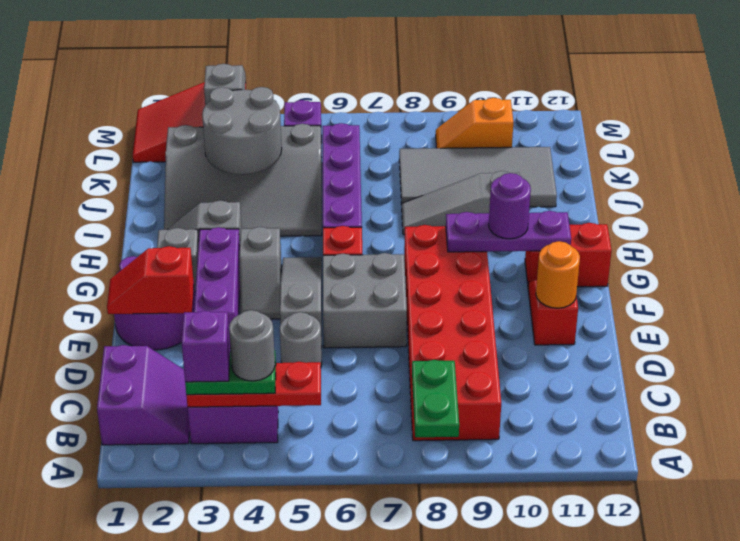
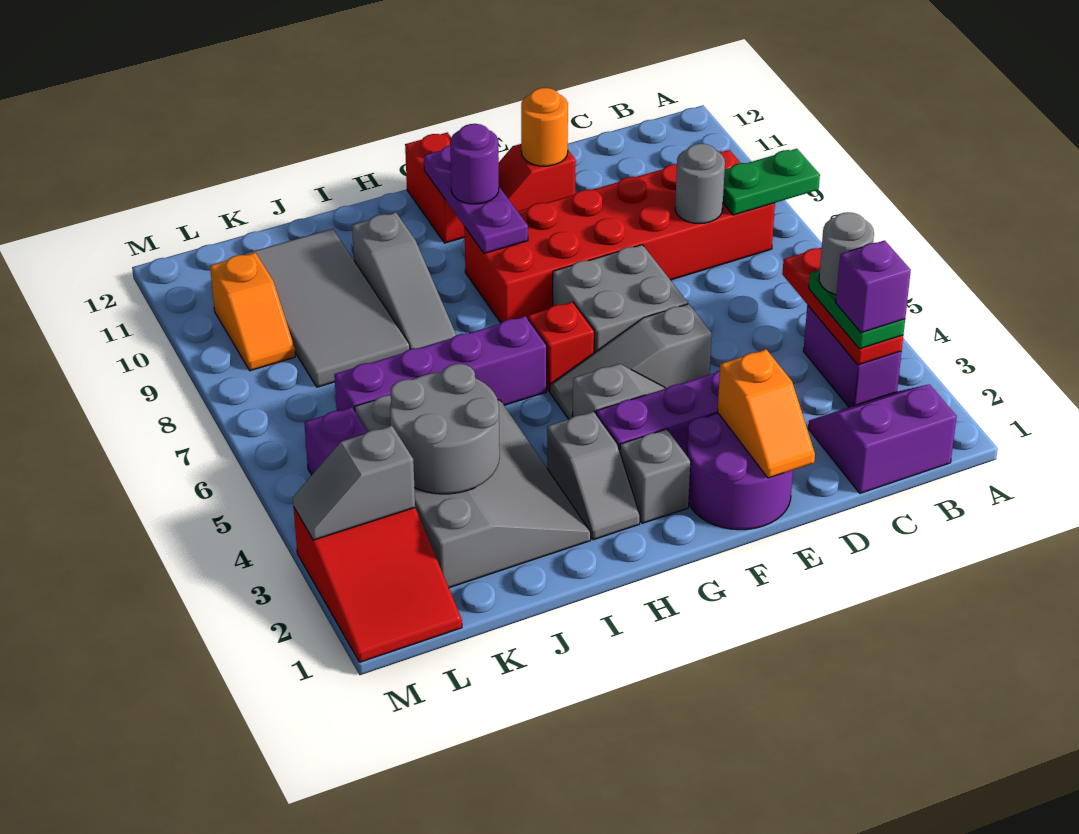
grey 1x1 round brick [280,312,322,365] -> grey 1x1 round brick moved to [675,144,725,223]
red 1x2 slope [107,246,194,314] -> orange 1x2 slope [718,350,815,478]

